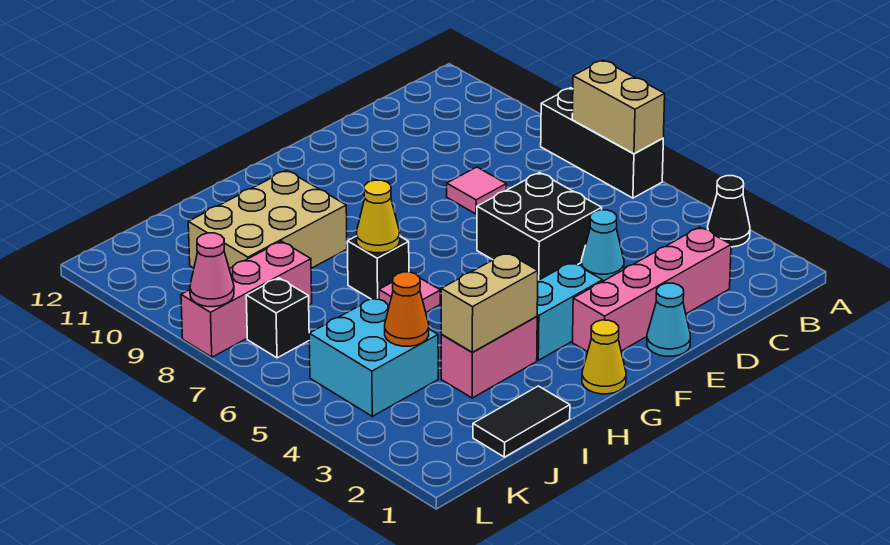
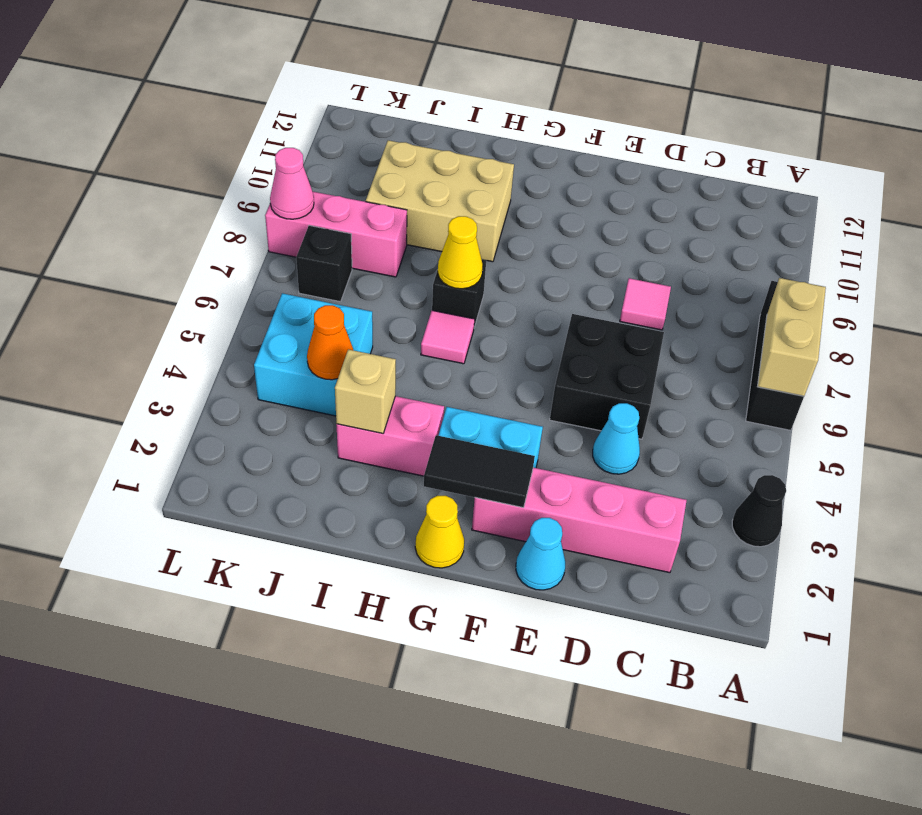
tan 1x2 brick [441,253,538,352] -> tan 1x1 brick [335,349,396,434]
black 1x2 tile [473,386,570,457] -> black 1x2 tile moved to [424,435,535,507]

